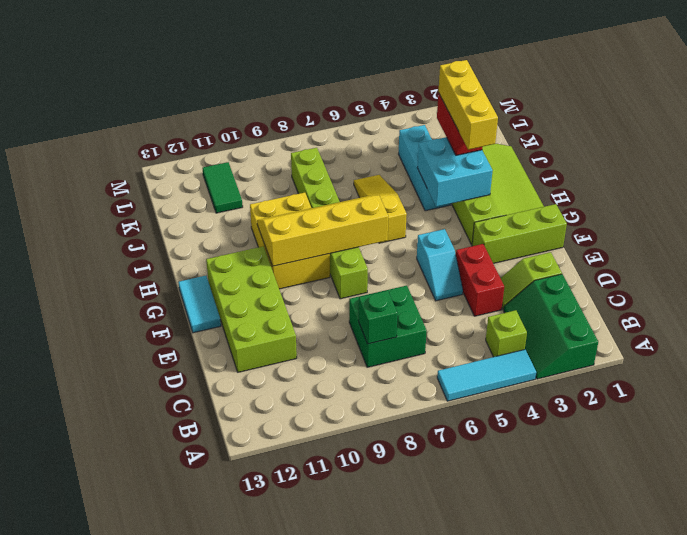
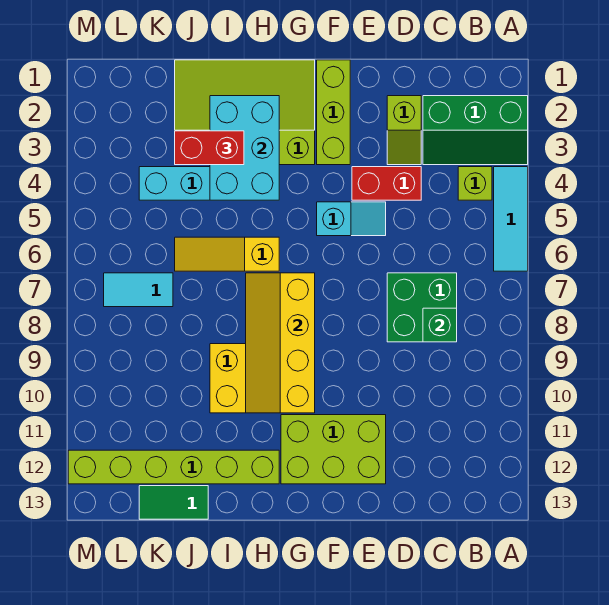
lime 2x4 brick [206,246,297,372] -> lime 2x3 brick [281,415,386,484]
lime 1x6 brick [291,148,368,299] -> lime 1x6 brick moved to [68,450,279,484]
cyan 1x2 tile [179,276,221,333] -> cyan 1x2 tile moved to [104,273,173,307]
cyan 2x2 brick [417,137,493,207] -> cyan 2x3 brick [210,96,279,200]
yellow 1x3 brick [438,60,498,150] -> none
green 1x2 tile [203,162,243,213] -> green 1x2 tile moved to [139,486,208,519]

